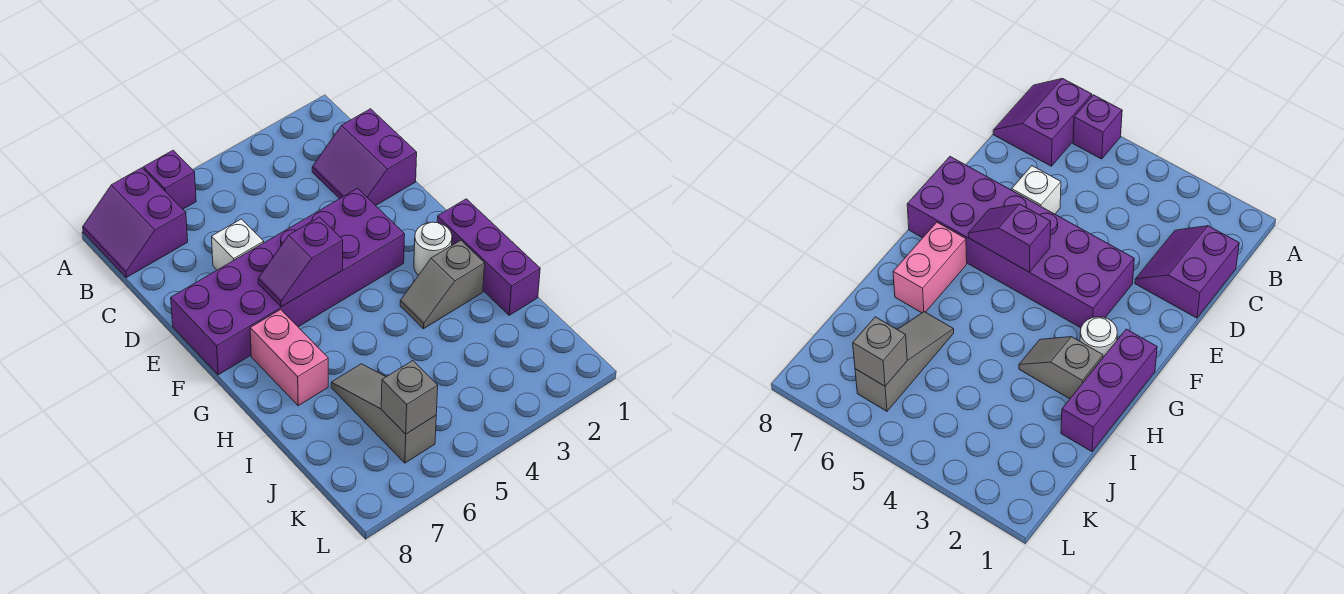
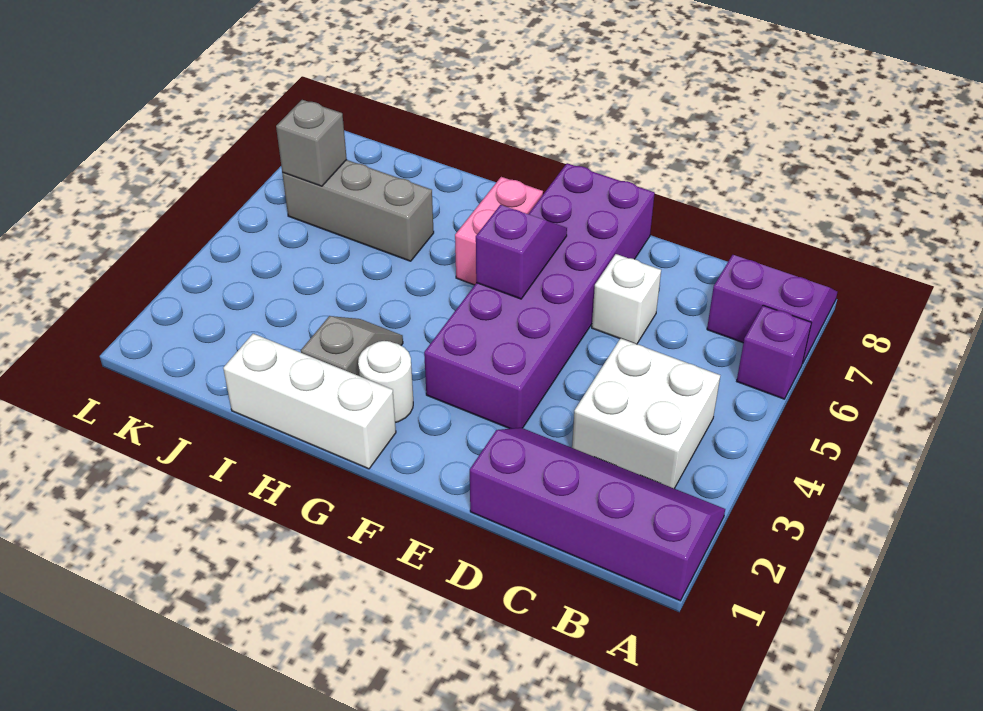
none -> white 2x2 brick [572,338,720,489]
purple 2x2 slope [312,109,417,206] -> purple 2x4 slope [470,428,725,601]
purple 1x3 brick [437,199,540,315] -> white 1x3 brick [223,334,396,469]
pink 1x2 brick [250,310,328,406] -> pink 1x2 brick turned to [455,177,543,285]
grey 1x3 slope [331,364,436,463] -> grey 1x3 brick [282,160,434,261]

